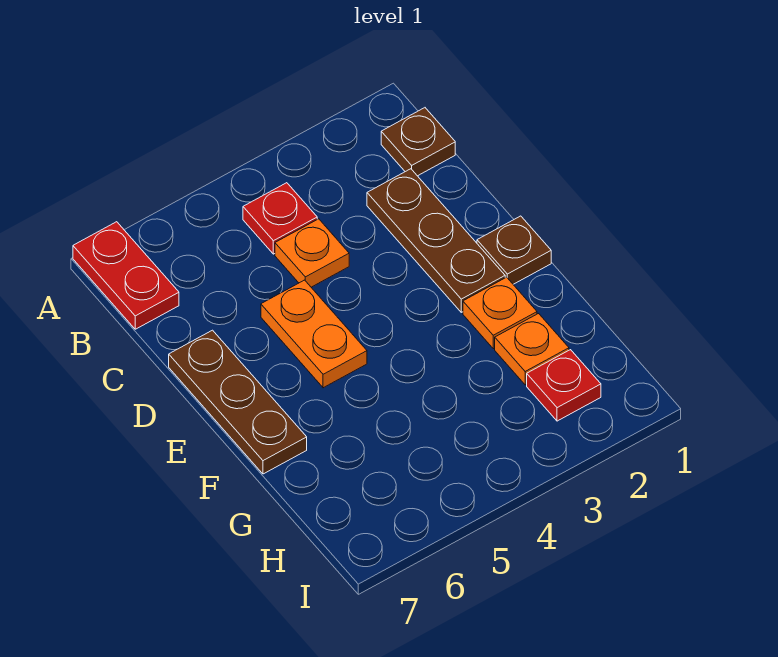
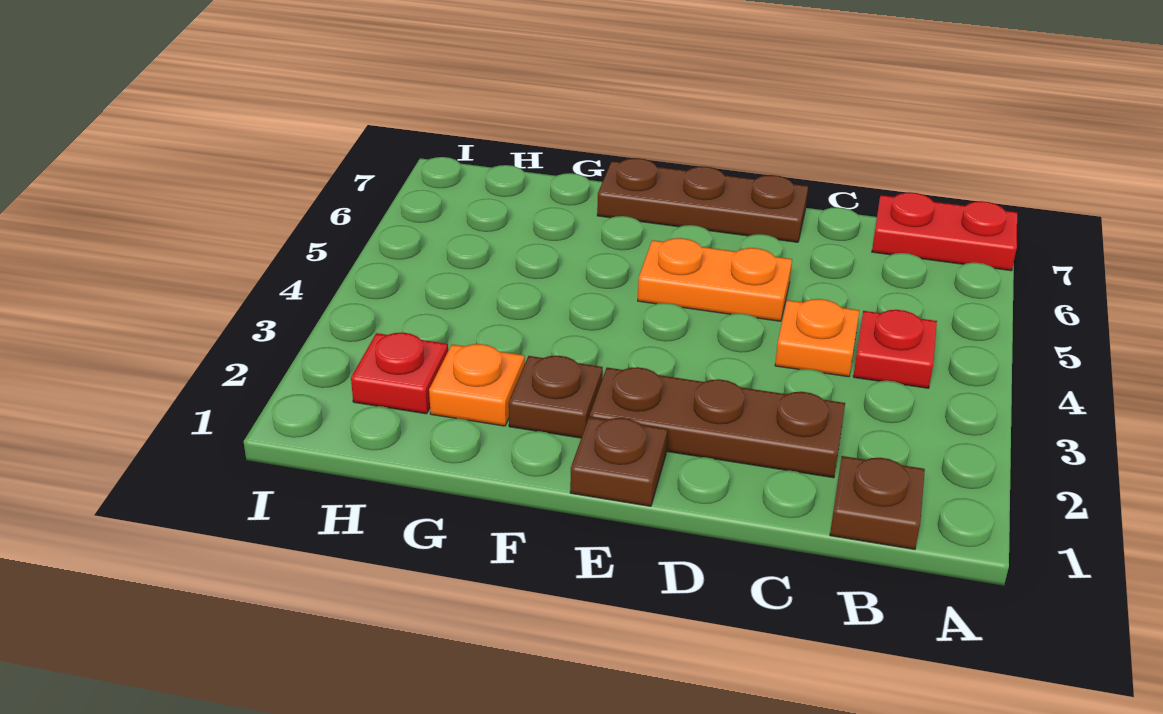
orange 1x1 plate [463,277,537,349] -> brown 1x1 plate [509,356,603,438]

